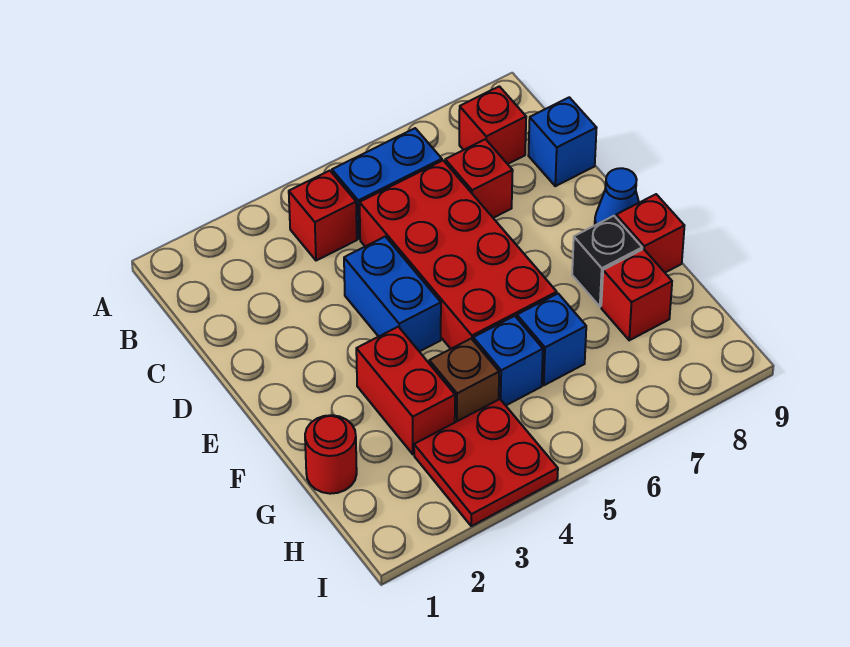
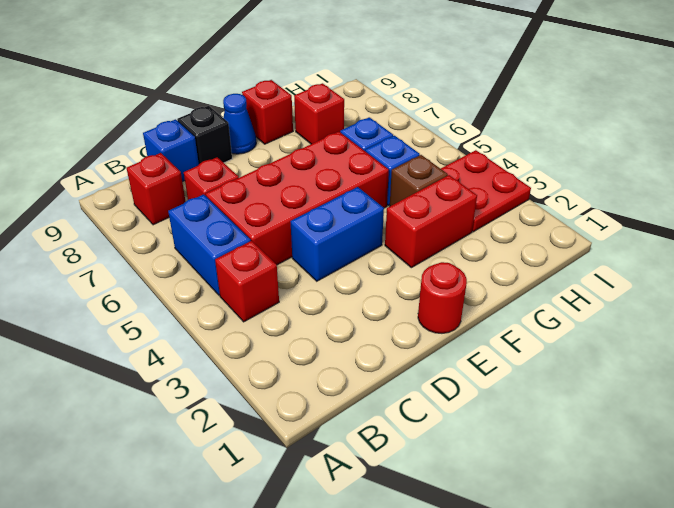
black 1x1 brick [572,216,642,306] -> black 1x1 brick moved to [177,106,232,164]
red 1x1 round brick [305,415,357,494] -> red 1x1 round brick moved to [418,262,467,333]

